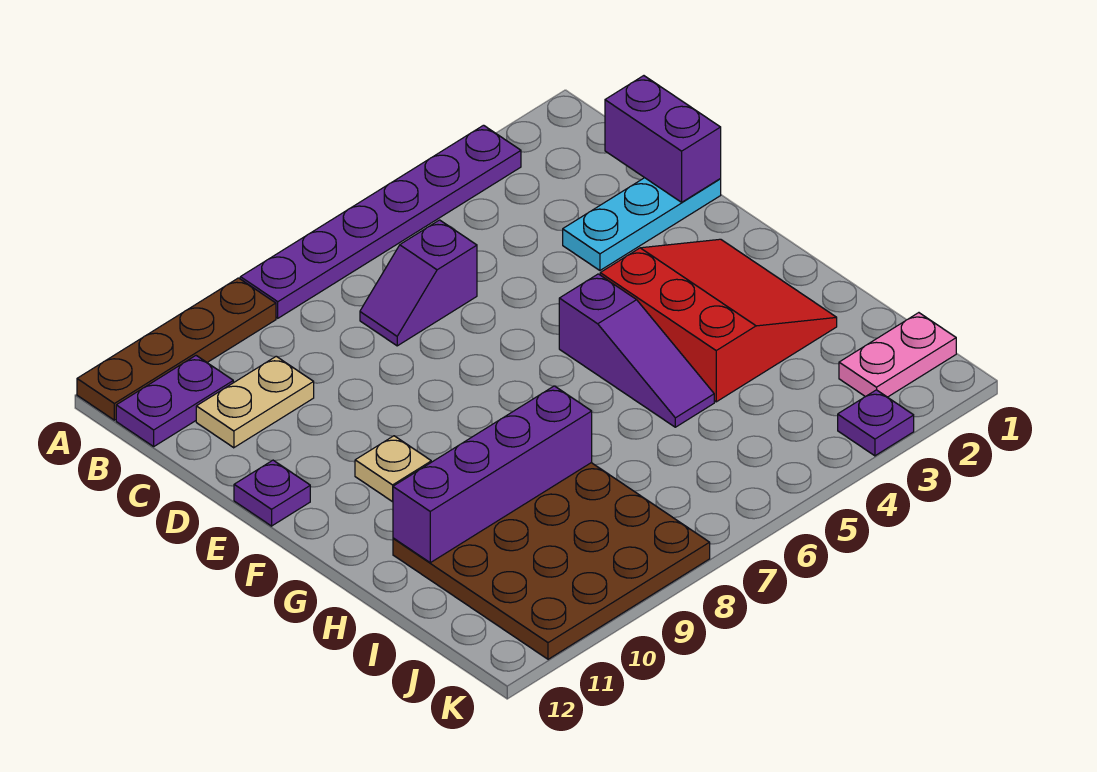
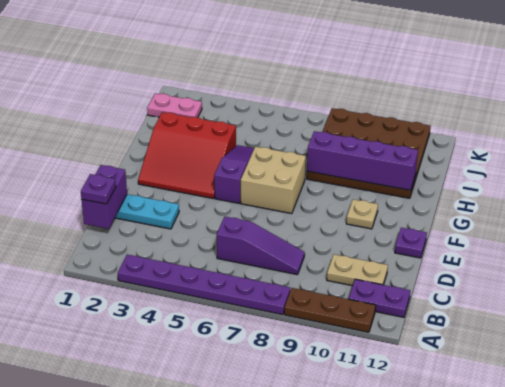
brown 1x4 plate [77,278,276,420] -> brown 1x3 plate [284,288,376,332]
purple 1x2 slope [360,220,477,346] -> purple 1x3 slope [217,217,305,275]
red 3x3 slope [600,239,837,402] -> red 3x3 slope turned to [138,112,236,199]
none -> tan 2x2 brick [241,147,306,214]
purple 1x1 plate [838,390,914,456] -> purple 1x1 plate moved to [81,174,116,204]

